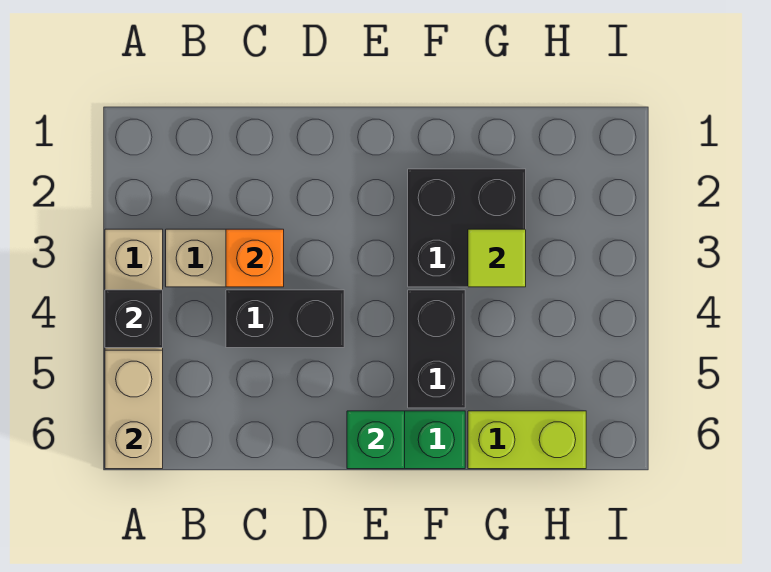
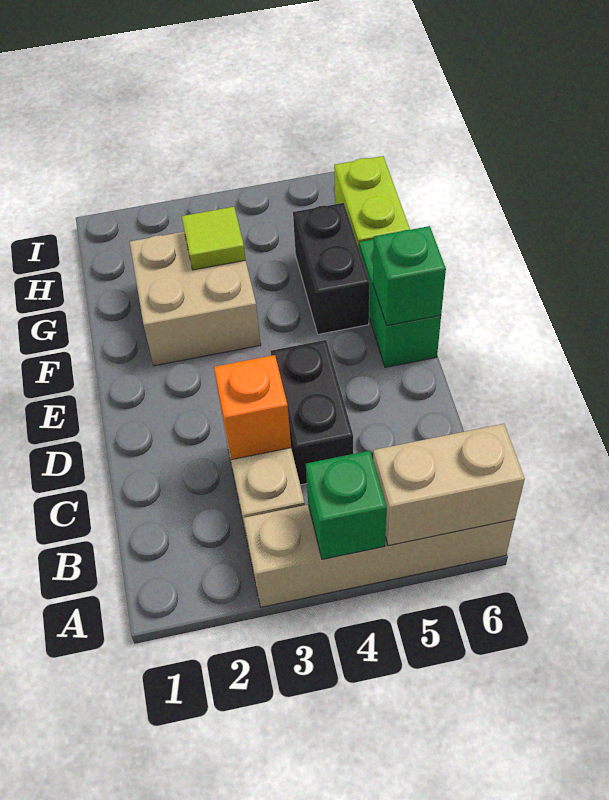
black 1x1 brick [105,290,163,348] -> green 1x1 brick [306,451,387,559]
black 2x2 brick [408,169,526,287] -> tan 2x2 brick [130,232,261,366]
black 1x2 brick [408,290,465,408] -> black 1x2 brick turned to [293,203,369,334]

